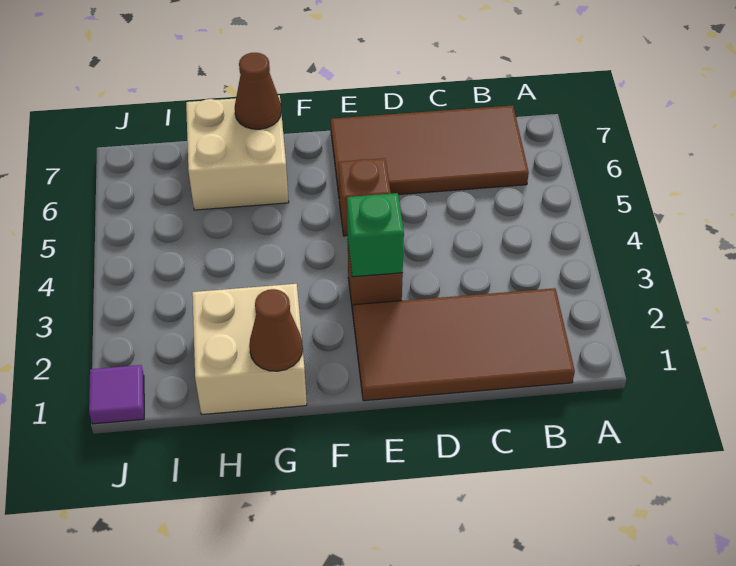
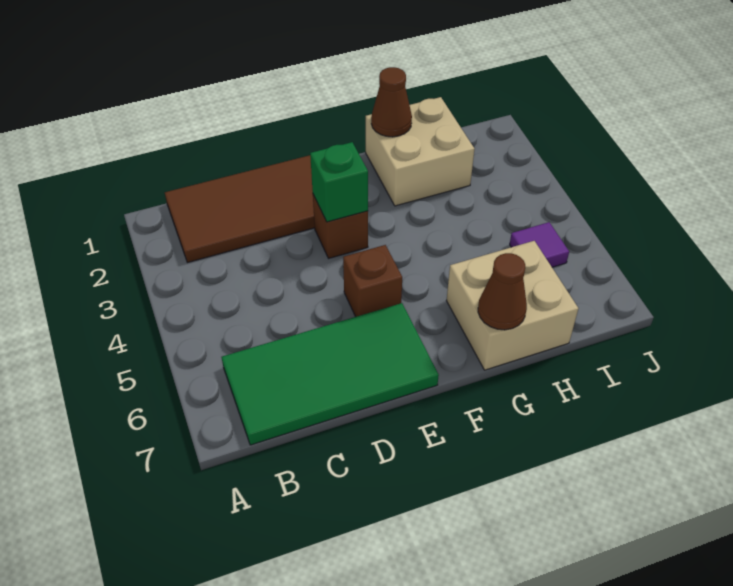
brown 2x4 tile [331,105,529,195] -> green 2x4 tile [221,303,439,445]
purple 1x1 tile [89,365,144,424] -> purple 1x1 tile moved to [510,222,569,267]

